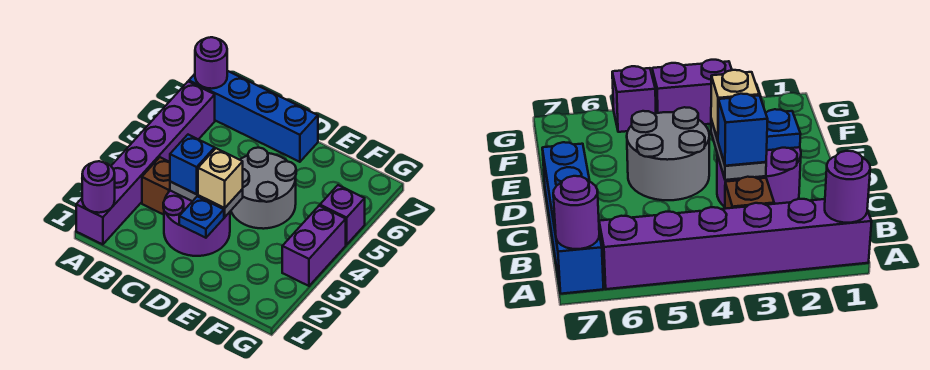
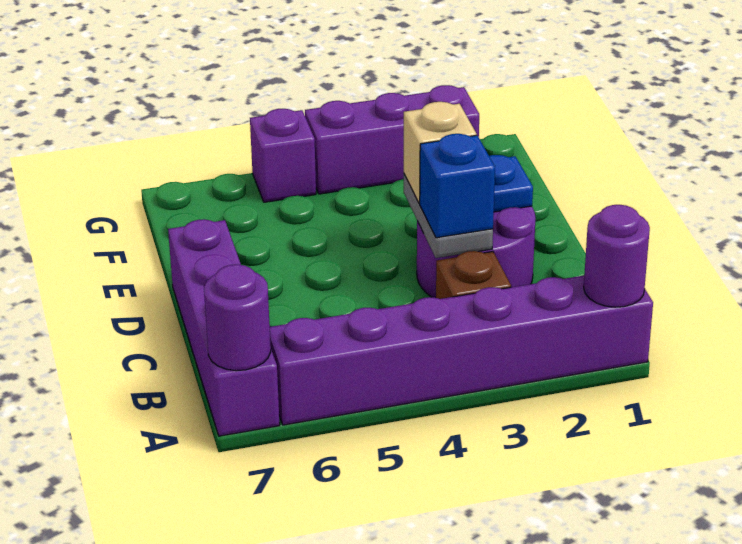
blue 1x4 brick [189,71,318,162] -> purple 1x4 brick [168,219,280,436]
grey 2x2 round brick [231,148,296,229] -> none
purple 1x2 brick [282,206,346,286] -> purple 1x3 brick [305,85,479,194]

